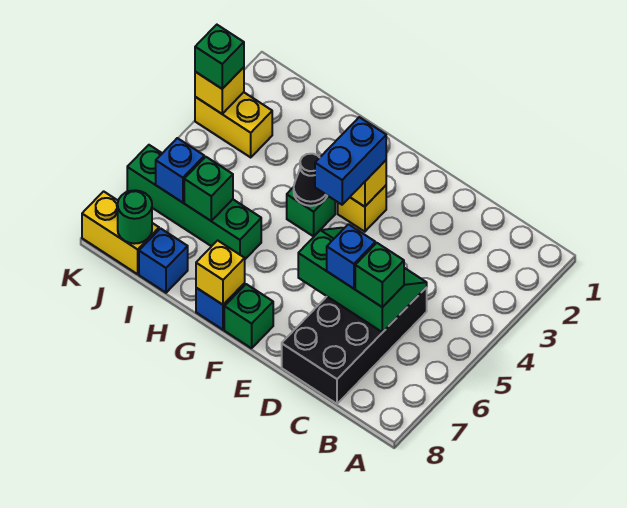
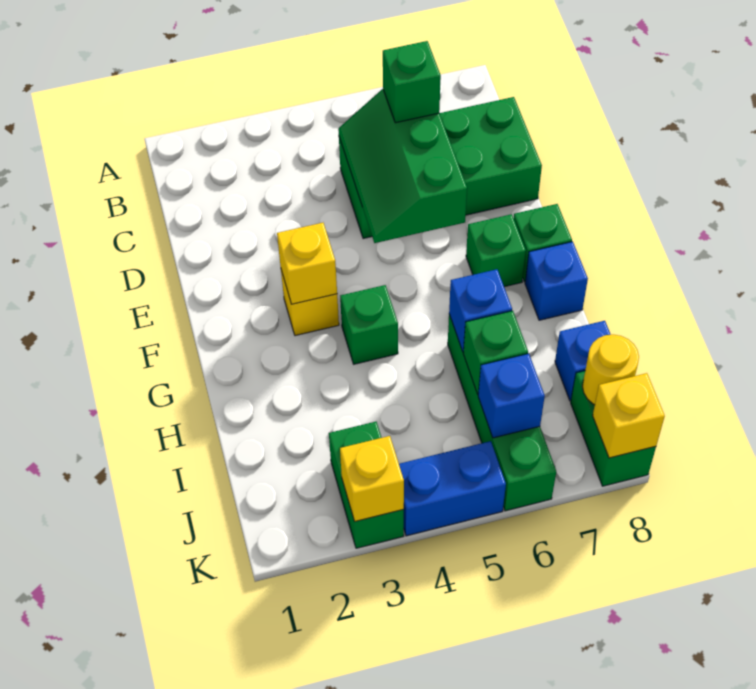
black 2x4 brick [282,287,427,404] -> green 2x4 brick [339,97,542,239]
blue 1x1 brick [327,224,375,289] -> blue 1x1 brick moved to [449,269,512,352]
blue 1x2 brick [315,117,386,205] -> blue 1x2 brick moved to [399,441,506,536]
black 1x1 cone [294,154,327,206] -> none
yellow 1x1 brick [196,240,245,305] -> yellow 1x1 brick moved to [593,373,665,458]
yellow 1x2 brick [195,92,272,157] -> green 1x2 brick [329,422,404,548]
yellow 1x2 brick [82,191,159,274] -> green 1x2 brick [571,371,656,486]
green 1x1 round brick [118,190,152,244] -> yellow 1x1 round brick [583,335,639,405]
green 1x1 brick [195,25,244,89] -> green 1x1 brick moved to [466,214,526,287]

